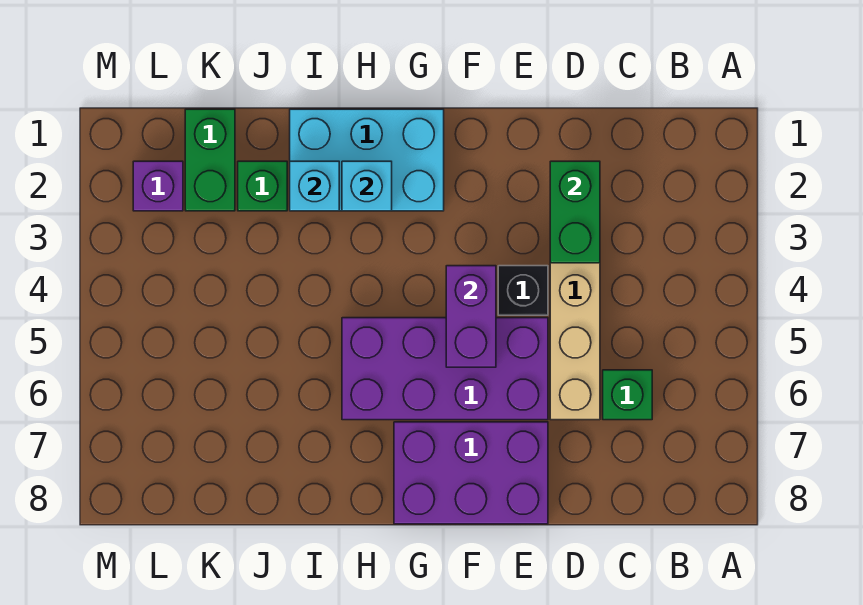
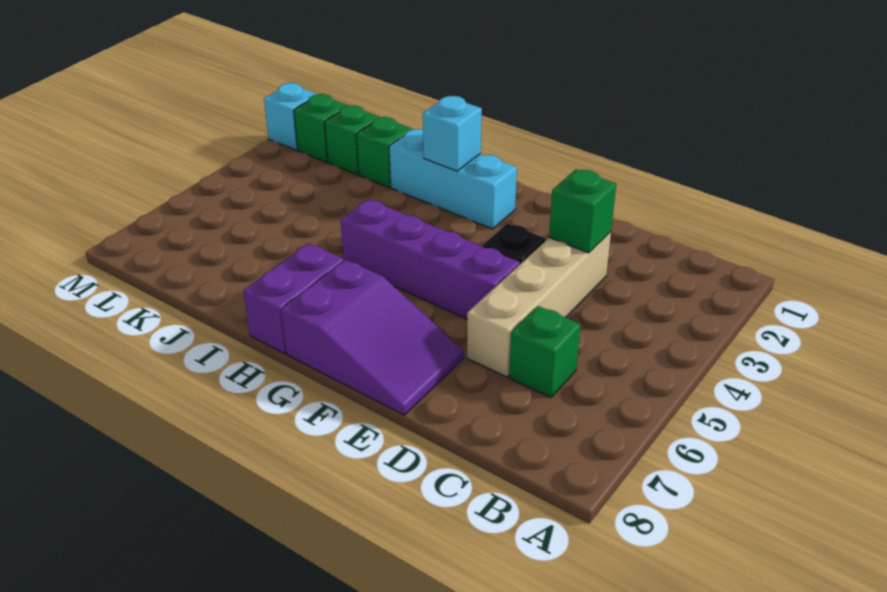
green 1x2 brick [550,161,600,263] -> green 1x1 brick [549,169,616,253]
purple 2x4 brick [342,318,548,420] -> purple 1x4 brick [341,199,520,319]
purple 2x3 brick [394,422,548,524] -> purple 2x3 slope [281,260,464,415]
purple 1x2 brick [446,266,496,367] -> purple 1x2 brick moved to [243,243,344,354]
cyan 2x3 brick [290,109,444,211] -> cyan 1x3 brick [389,129,517,229]
cyan 1x1 brick [290,161,339,211] -> cyan 1x1 brick moved to [264,83,316,150]
green 1x2 brick [185,109,235,211] -> green 1x1 brick [325,105,379,175]
purple 1x1 brick [133,161,183,211] -> green 1x1 brick [294,94,348,162]

